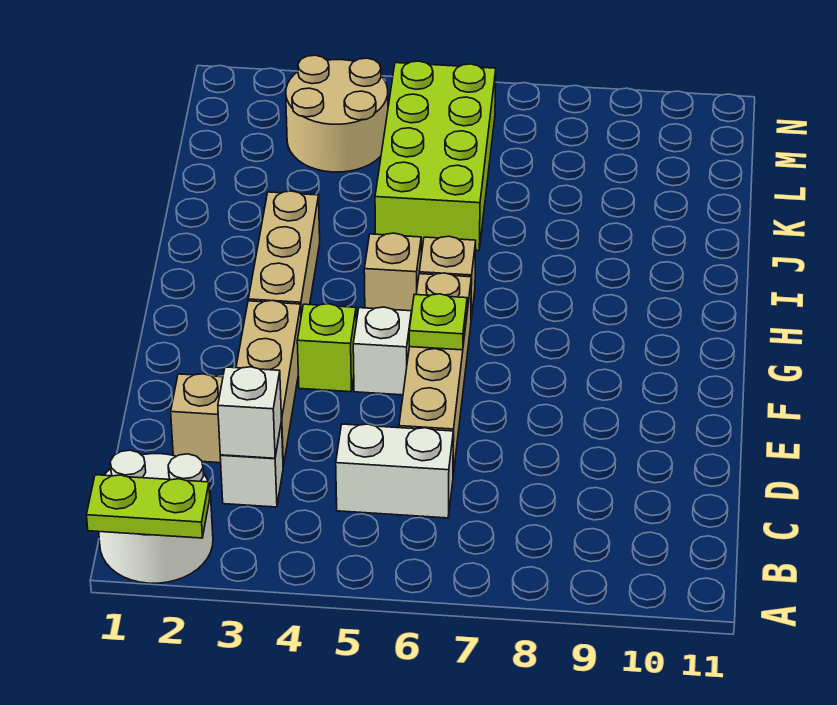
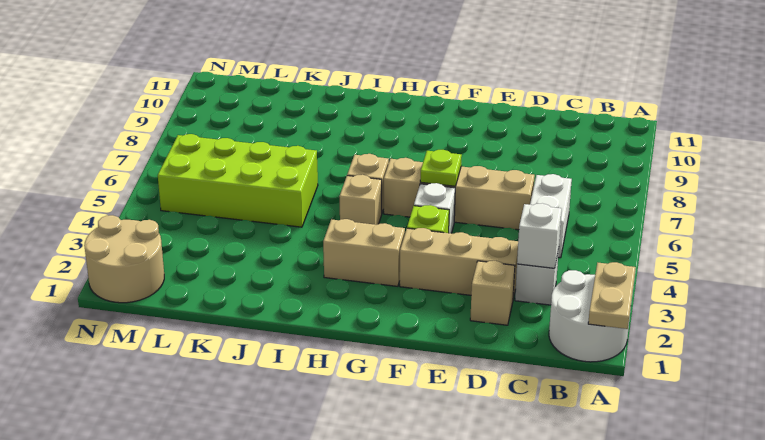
lime 1x2 plate [86,475,210,538] -> tan 1x2 plate [588,262,636,329]
tan 1x3 brick [248,191,320,315] -> tan 1x2 brick [323,219,405,286]
tan 2x2 round brick [286,55,388,172] -> tan 2x2 round brick moved to [84,215,164,303]

